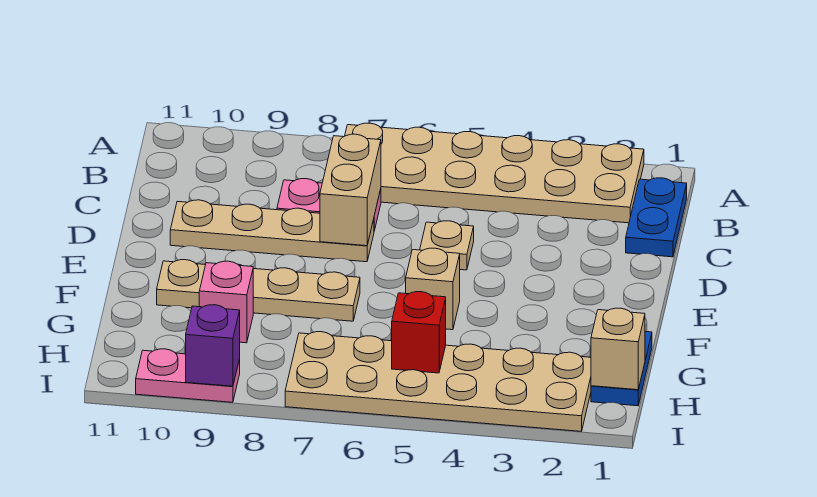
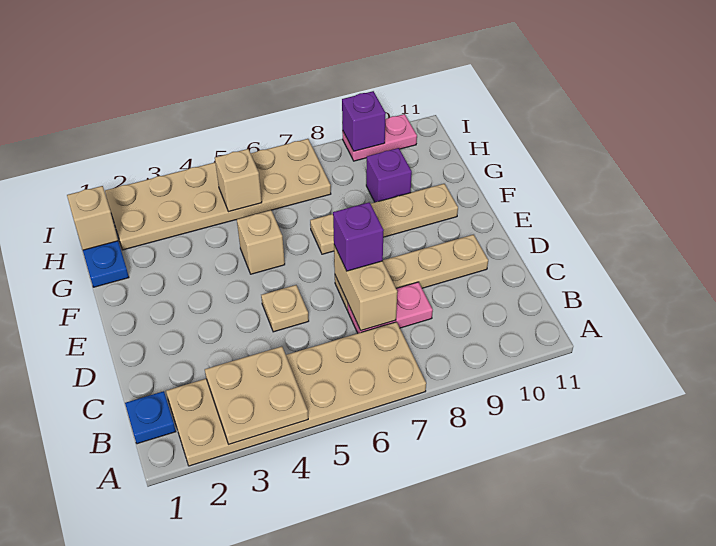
none -> tan 2x2 plate [205,347,308,444]
blue 1x2 plate [626,178,687,257] -> blue 1x1 plate [125,391,176,444]
none -> purple 1x1 brick [333,202,384,271]
pink 1x1 brick [199,261,253,343] -> purple 1x1 brick [366,148,412,202]
red 1x1 brick [392,292,446,373] -> tan 1x1 brick [215,149,262,212]

